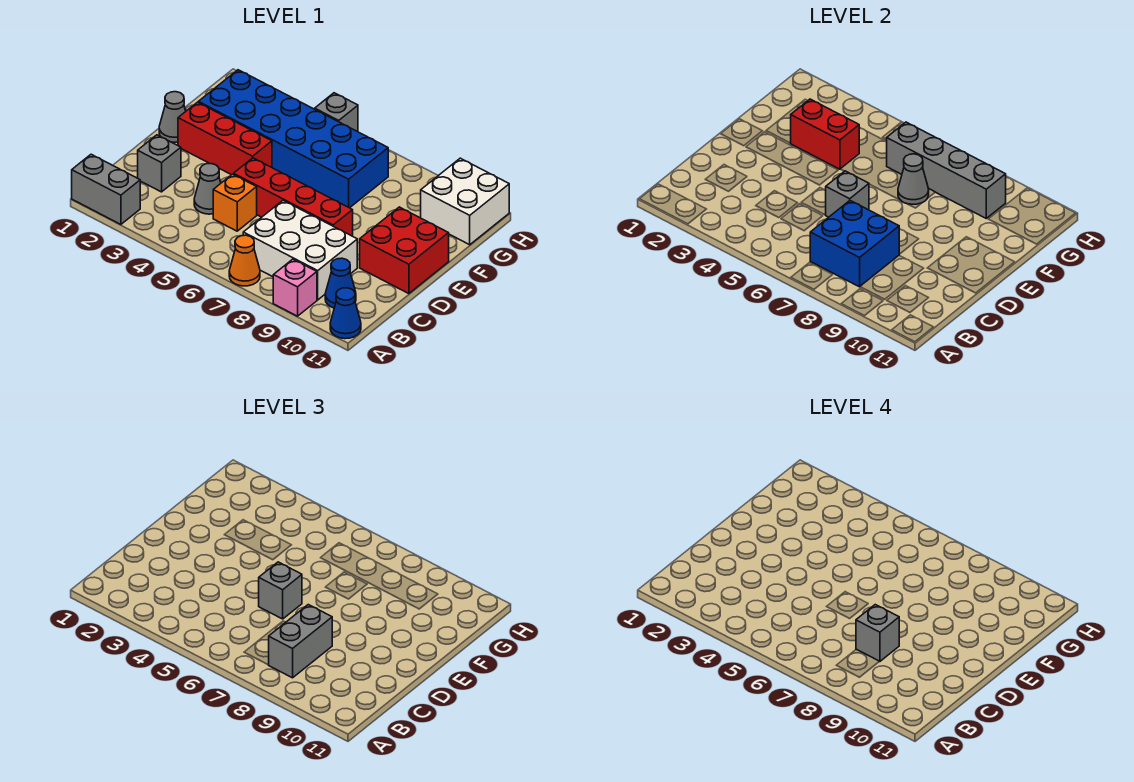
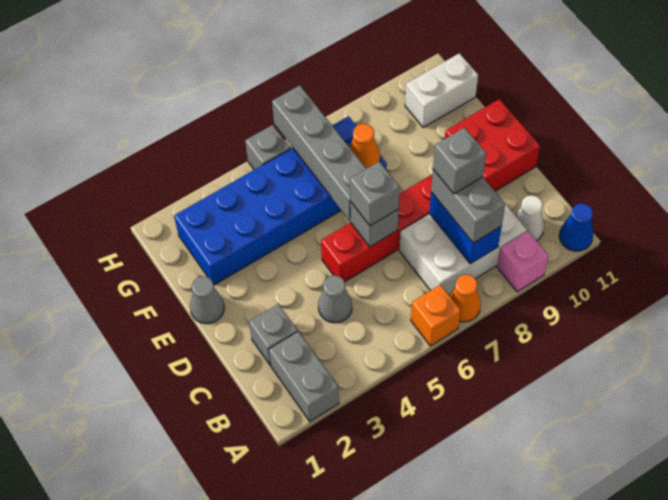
grey 1x2 brick [72,154,140,224] -> grey 1x2 brick turned to [269,332,339,422]
blue 2x2 brick [810,201,899,287] -> blue 1x2 brick [429,192,501,264]
blue 1x1 cone [325,258,356,308] -> white 1x1 cone [515,195,544,241]
orange 1x1 brick [213,174,257,231] -> orange 1x1 brick moved to [411,285,461,346]
red 1x3 brick [178,102,272,175] -> none
red 1x2 brick [791,99,859,169] -> none
grey 1x1 cone [898,154,929,204] -> orange 1x1 cone [350,124,380,169]
grey 1x4 brick [886,122,1006,218] -> grey 1x4 brick turned to [272,85,366,221]
white 2x2 brick [421,158,509,245] -> white 1x2 brick [405,53,478,128]

